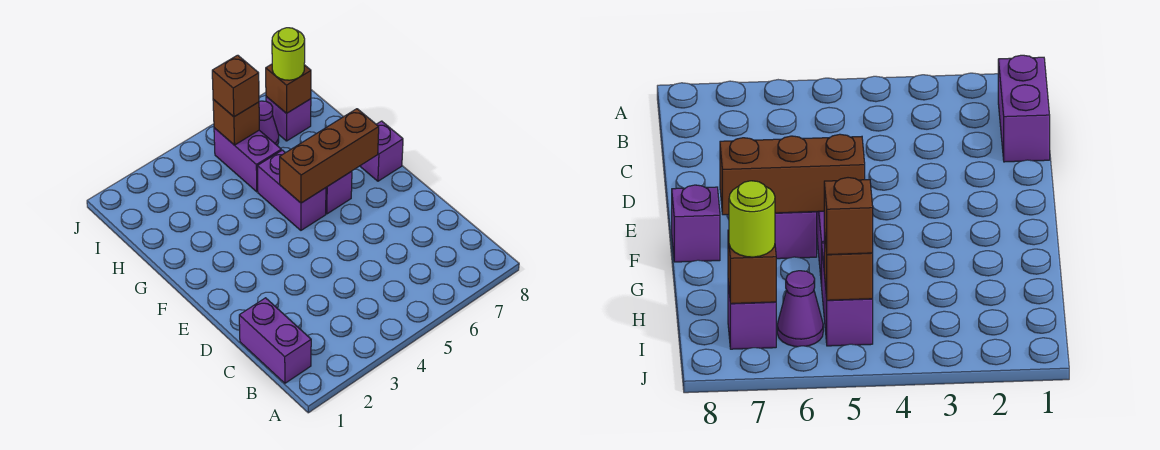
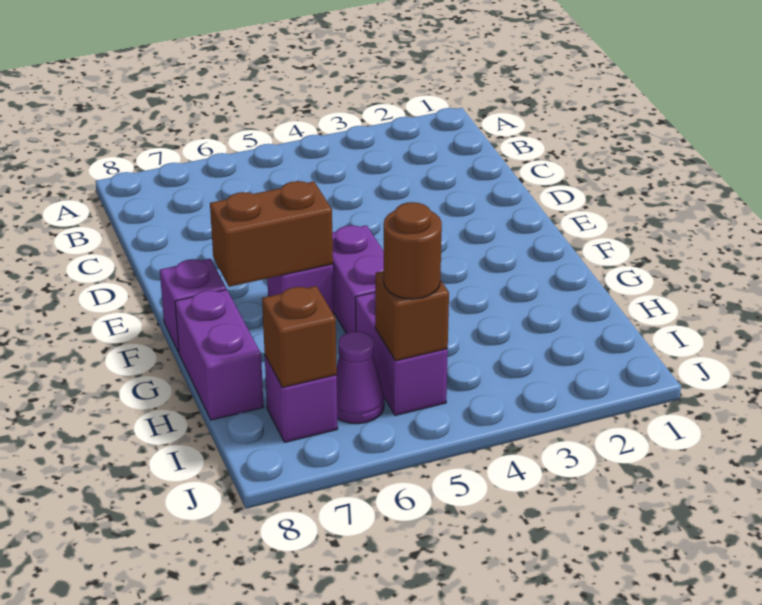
purple 1x2 brick [239,298,311,383] -> purple 1x2 brick moved to [175,290,264,420]
brown 1x3 brick [280,109,379,203] -> brown 1x2 brick [210,181,333,287]
brown 1x1 brick [212,55,259,117] -> brown 1x1 round brick [384,202,442,299]
lime 1x1 round brick [272,28,305,80] -> none

